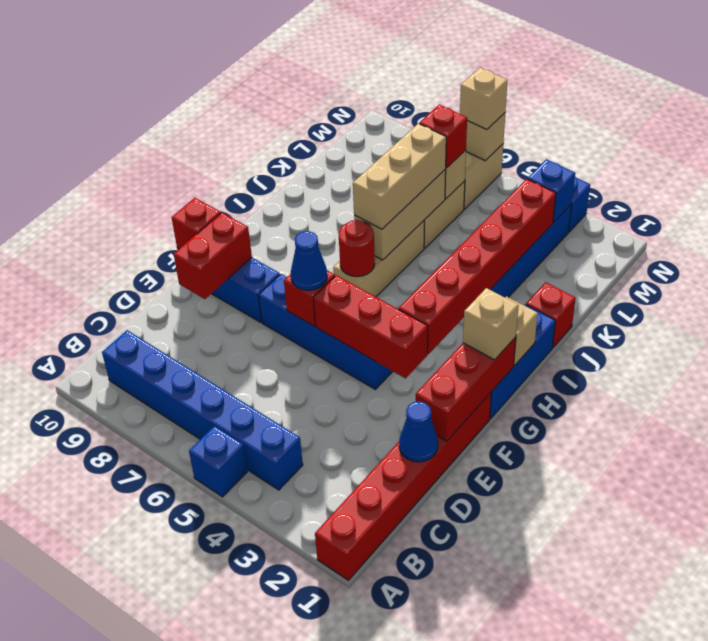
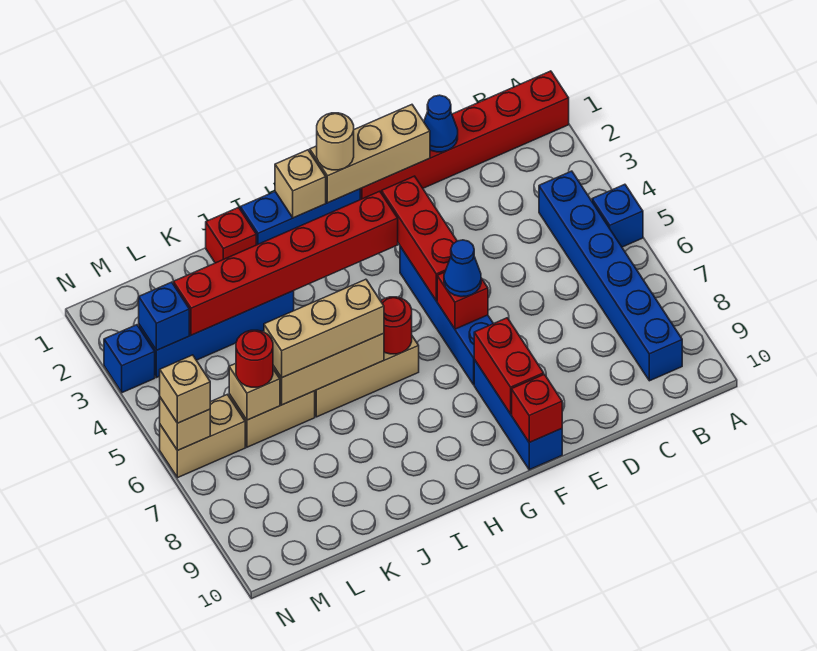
red 1x3 brick [416,337,516,441] -> tan 1x3 brick [310,105,430,203]
red 1x2 brick [174,213,252,299] -> red 1x2 brick turned to [474,318,544,414]
tan 1x1 brick [463,288,519,360] -> tan 1x1 round brick [317,113,354,170]
red 1x1 brick [419,104,467,168] -> red 1x1 round brick [236,330,273,387]

